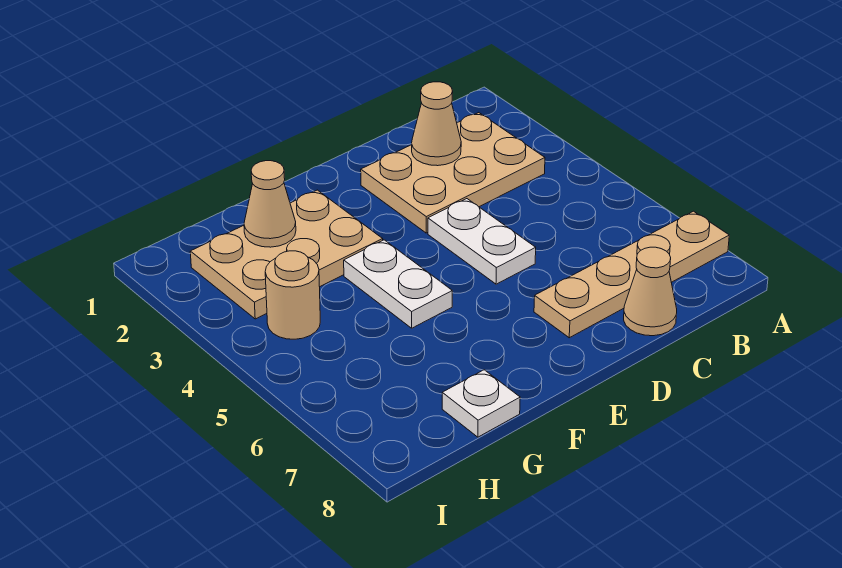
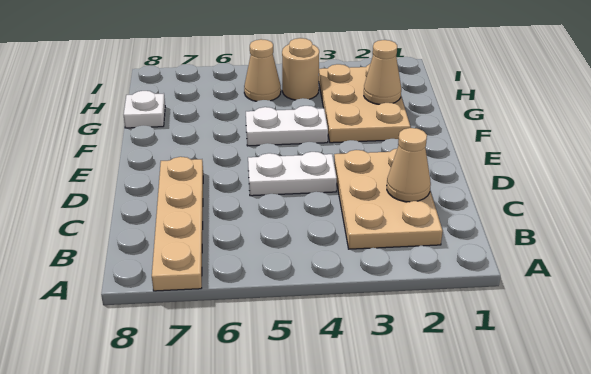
tan 1x1 cone [624,247,677,336] -> tan 1x1 cone moved to [244,39,281,101]

